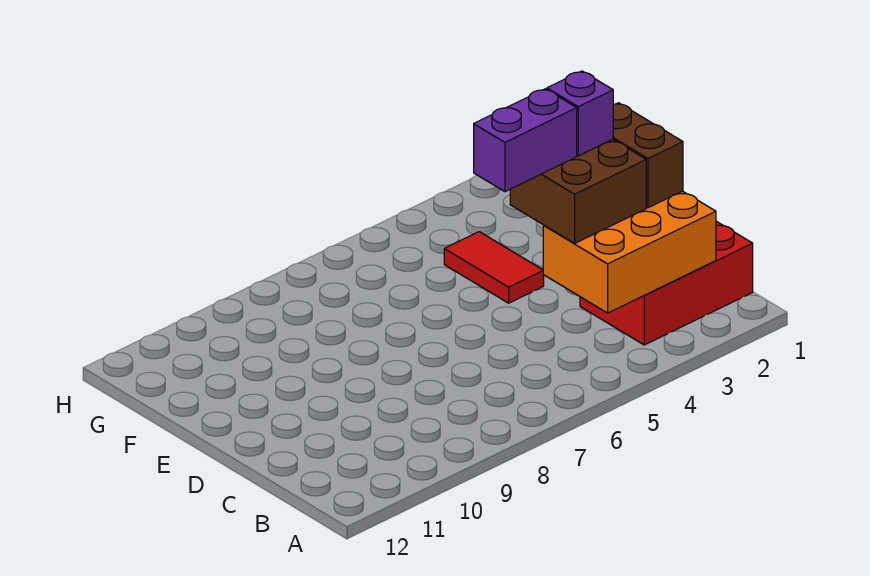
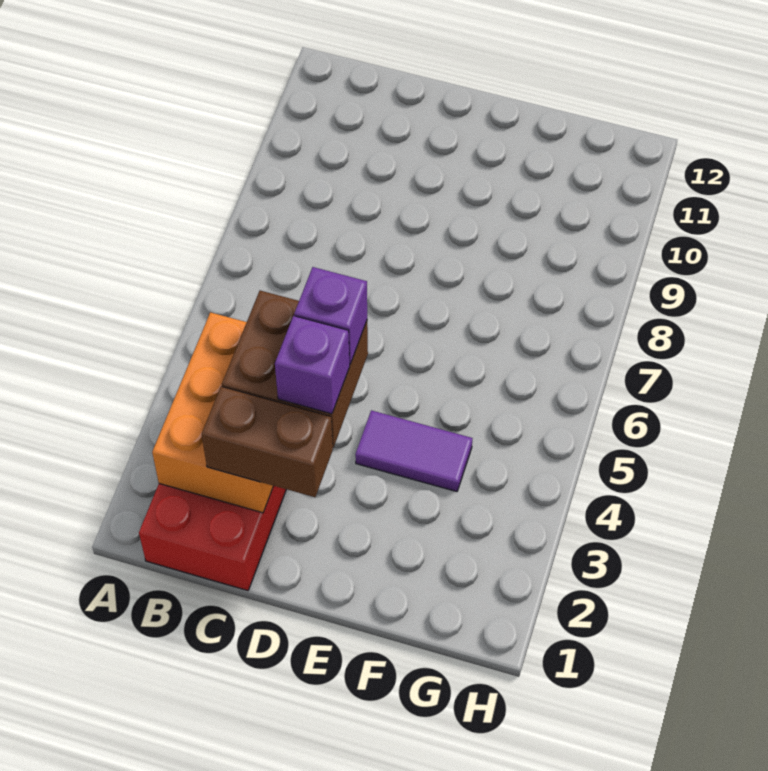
purple 1x2 brick [474,89,577,192] -> purple 1x1 brick [294,267,367,364]
red 1x2 tile [444,232,544,303] -> purple 1x2 tile [355,410,473,492]

